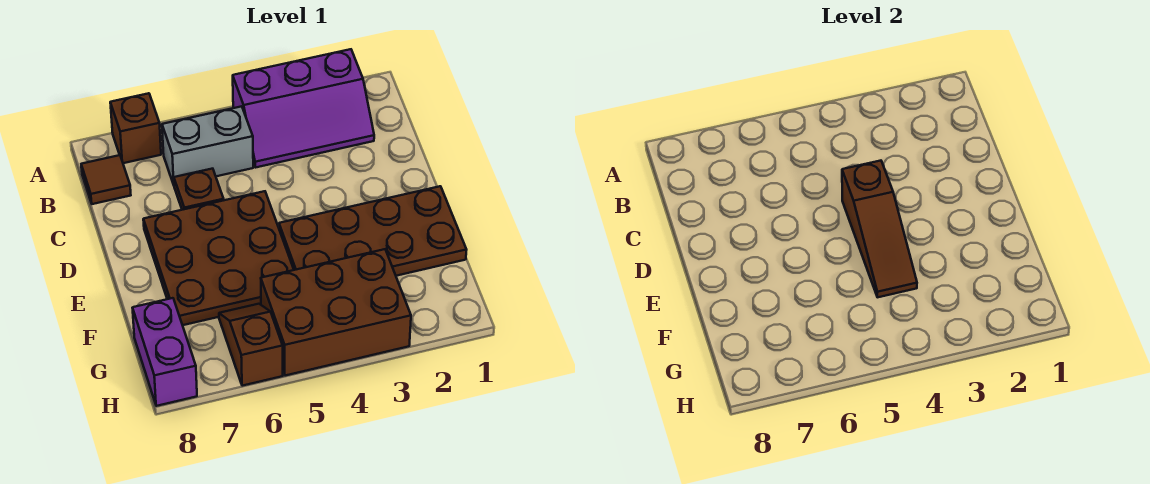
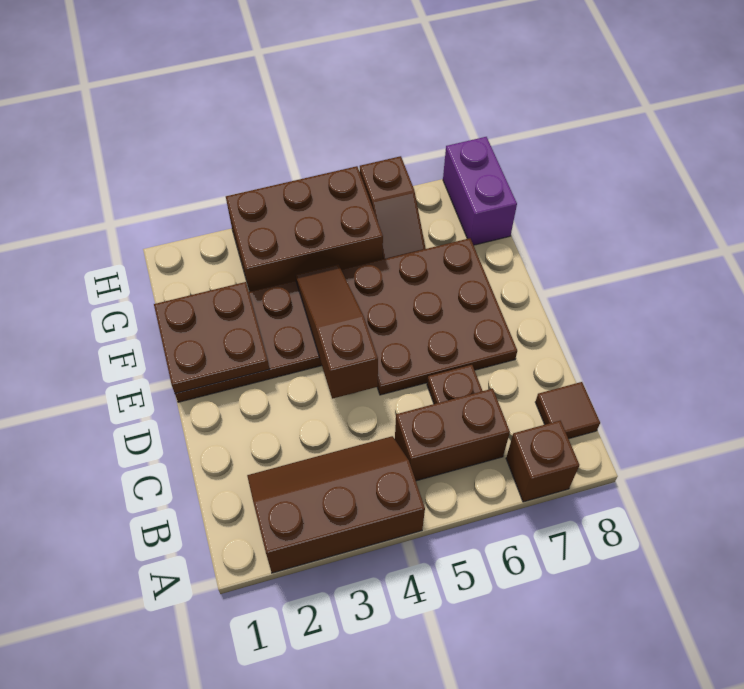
purple 2x3 slope [233,49,374,168] -> brown 2x3 slope [247,436,425,573]
grey 1x2 brick [162,106,253,185] -> brown 1x2 brick [395,389,510,481]
none -> brown 2x2 plate [154,282,269,393]

